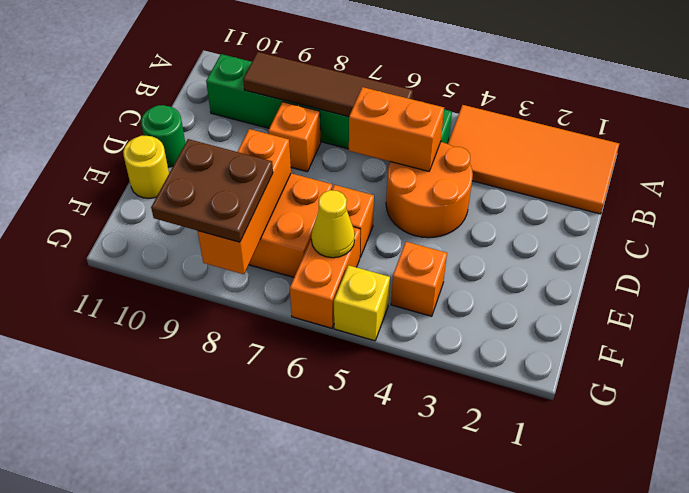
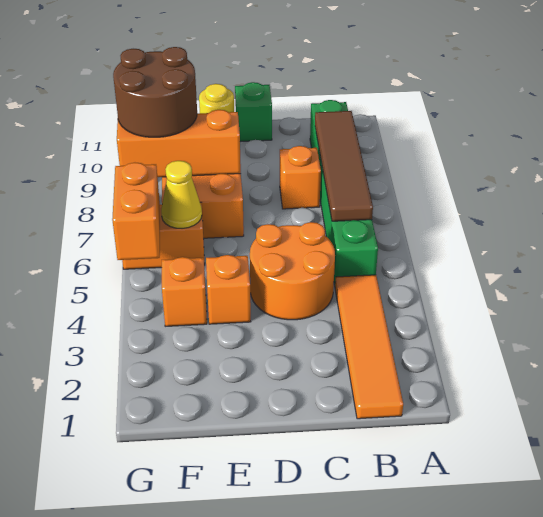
orange 2x4 tile [448,105,619,214] -> orange 1x4 tile [335,275,403,419]
orange 1x2 brick [349,87,444,171] -> orange 1x2 brick moved to [112,163,160,260]
green 1x1 round brick [141,105,185,167] -> green 1x1 brick [235,82,272,142]
orange 1x1 brick [332,185,374,257] -> orange 1x1 brick moved to [206,255,251,324]
brown 2x2 plate [151,139,273,242] -> brown 2x2 round brick [113,47,197,137]
yellow 1x1 brick [334,265,390,341] -> none

